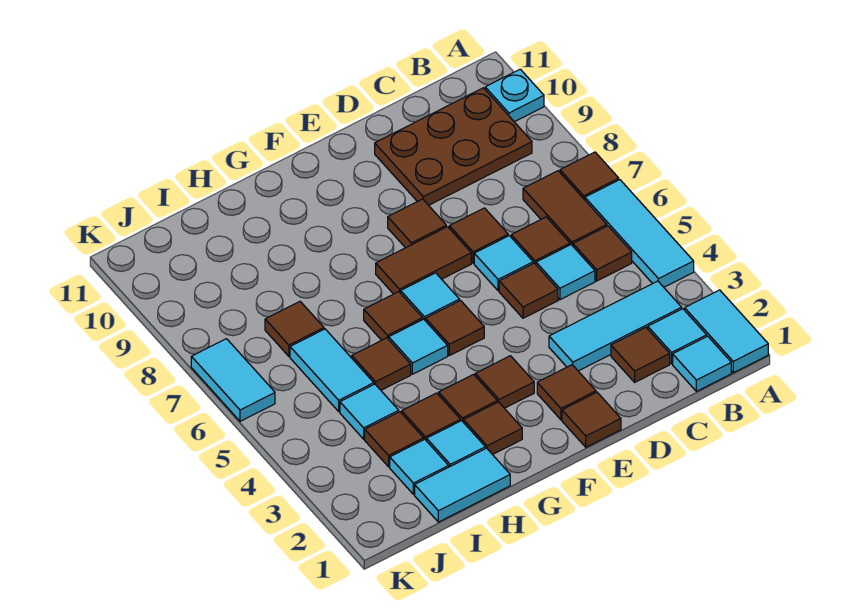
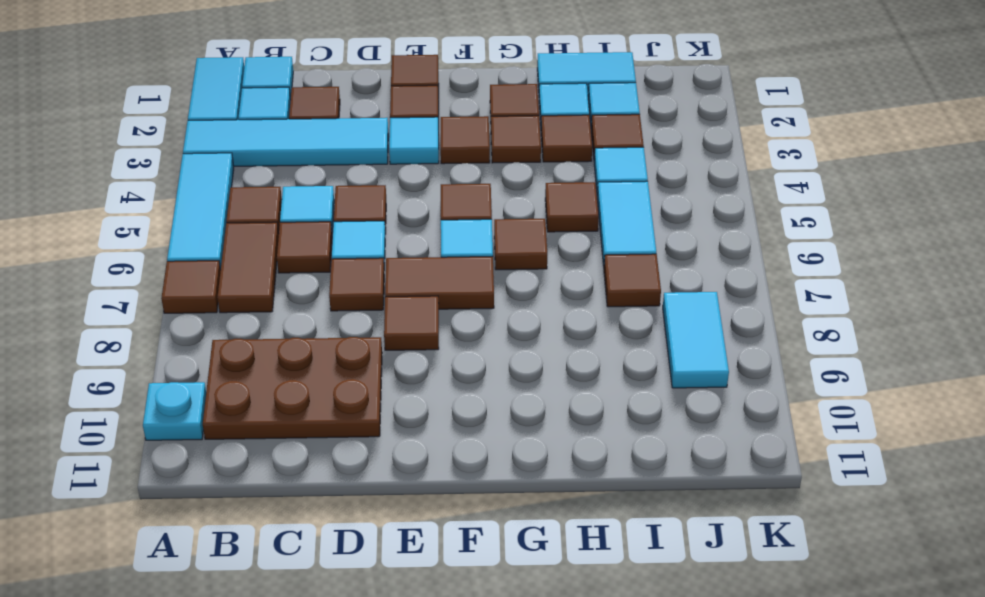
cyan 1x3 tile [549,281,682,371] -> cyan 1x4 tile [183,118,388,166]
cyan 1x1 tile [389,319,448,374] -> cyan 1x1 tile moved to [389,117,439,164]
cyan 1x2 tile [191,339,275,421] -> cyan 1x2 tile moved to [663,292,729,388]

